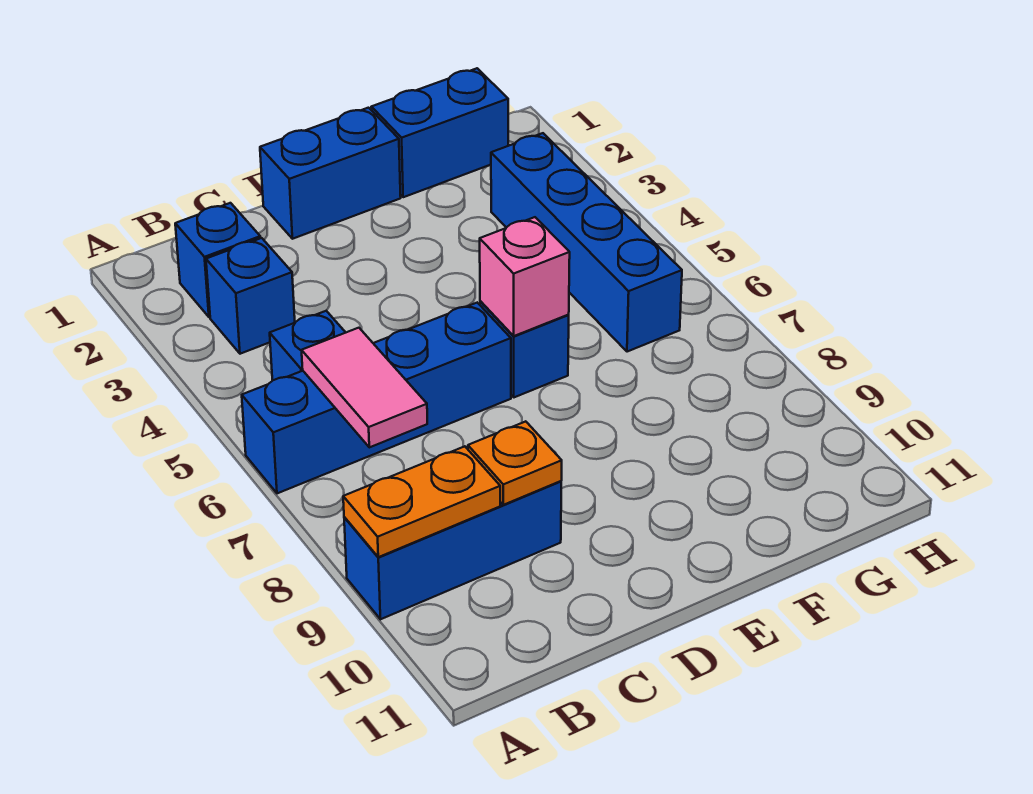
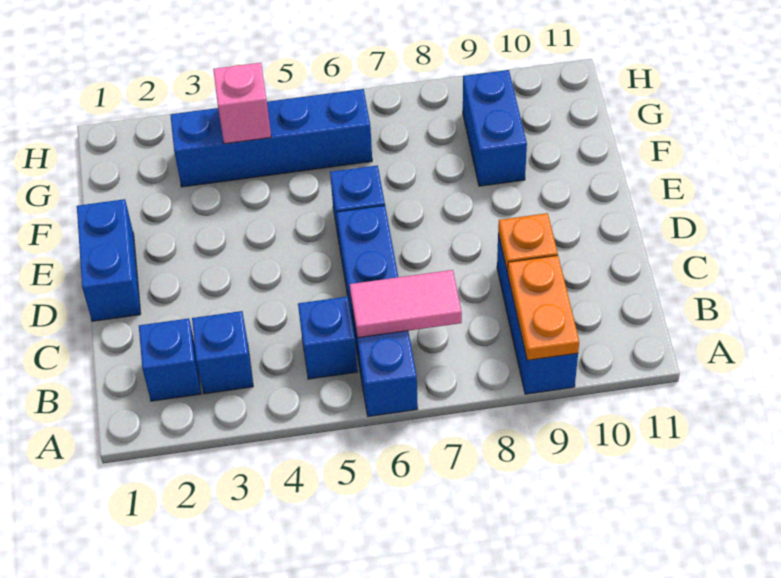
pink 1x1 brick [480,217,570,336] -> pink 1x1 brick moved to [213,63,271,144]
blue 1x2 brick [371,68,508,197] -> blue 1x2 brick moved to [463,70,527,186]

